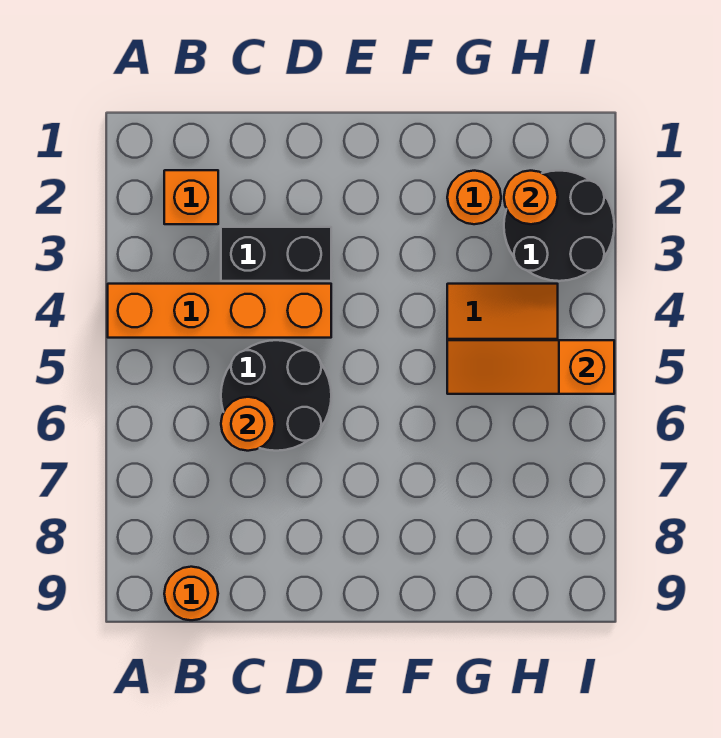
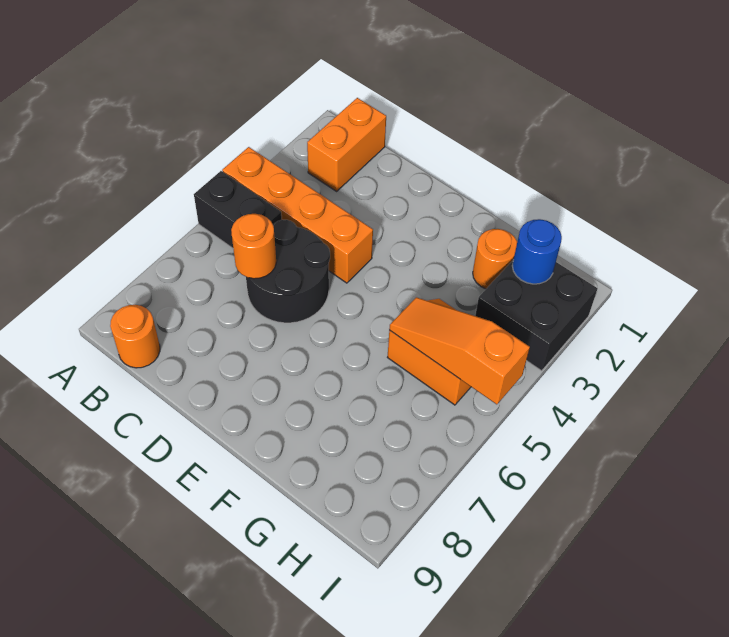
orange 1x1 brick [164,170,218,224] -> orange 1x2 brick [307,98,386,191]
black 1x2 brick [221,227,331,281] -> black 1x2 brick moved to [194,171,282,248]
black 2x2 round brick [504,171,614,281] -> black 2x2 brick [475,261,598,371]
orange 1x1 round brick [504,171,558,224] -> blue 1x1 round brick [512,219,562,284]

